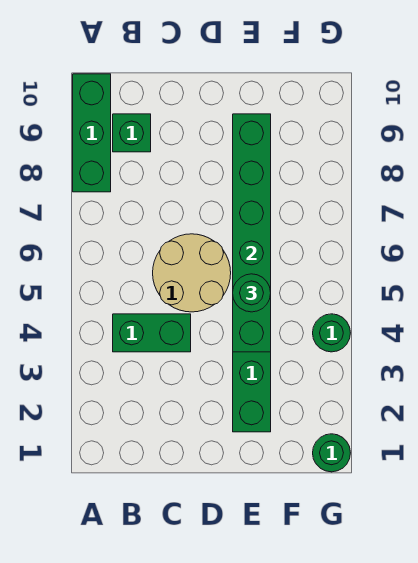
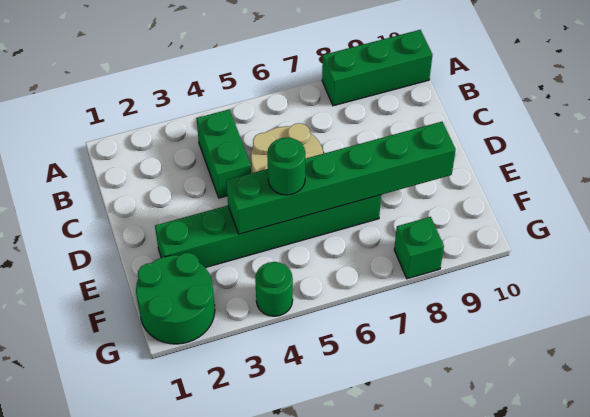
green 1x1 brick [113,114,151,152] -> green 1x1 brick moved to [394,217,444,279]
green 1x1 round brick [313,434,350,472] -> green 2x2 round brick [136,253,215,344]

